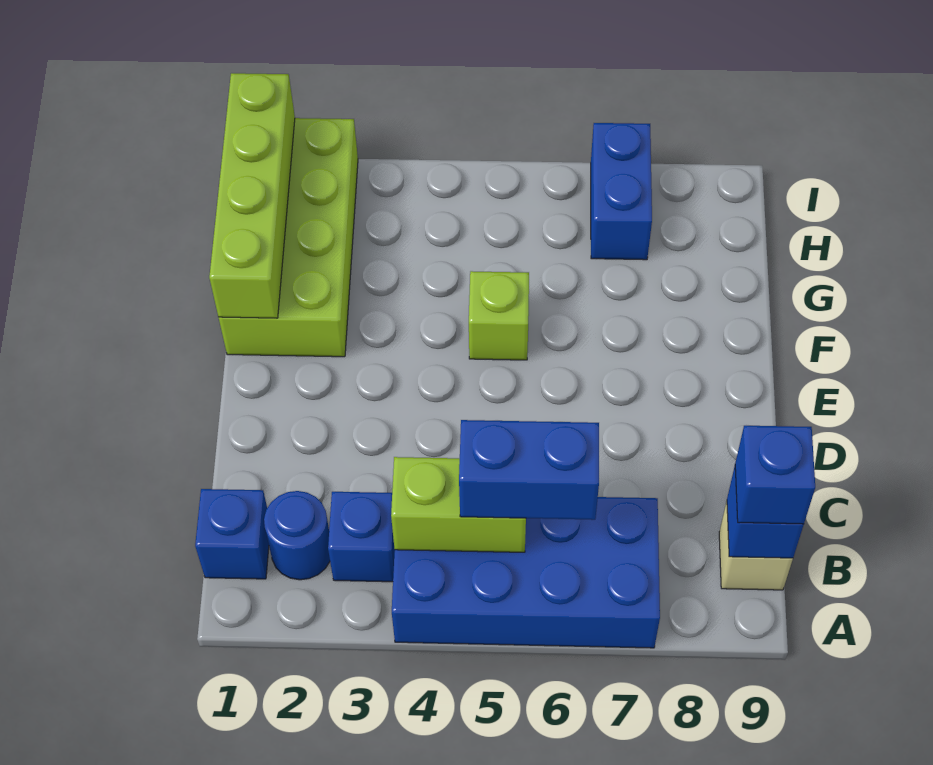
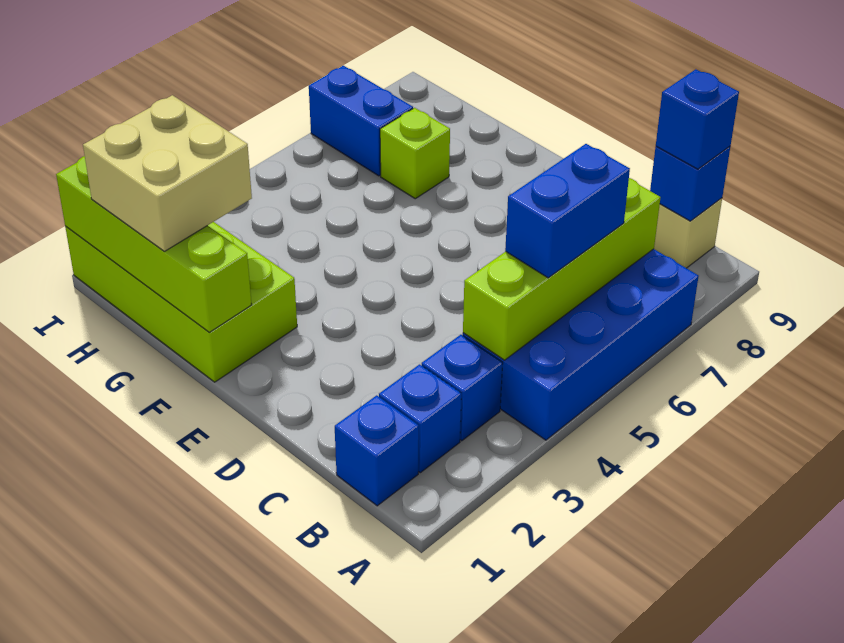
blue 1x1 round brick [264,491,330,580] -> blue 1x1 brick [379,364,461,473]
lime 1x2 brick [391,457,526,552] -> lime 1x4 brick [463,178,661,360]
lime 1x1 brick [469,271,529,360] -> lime 1x1 brick moved to [380,108,450,199]
none -> tan 2x2 brick [83,95,252,251]

